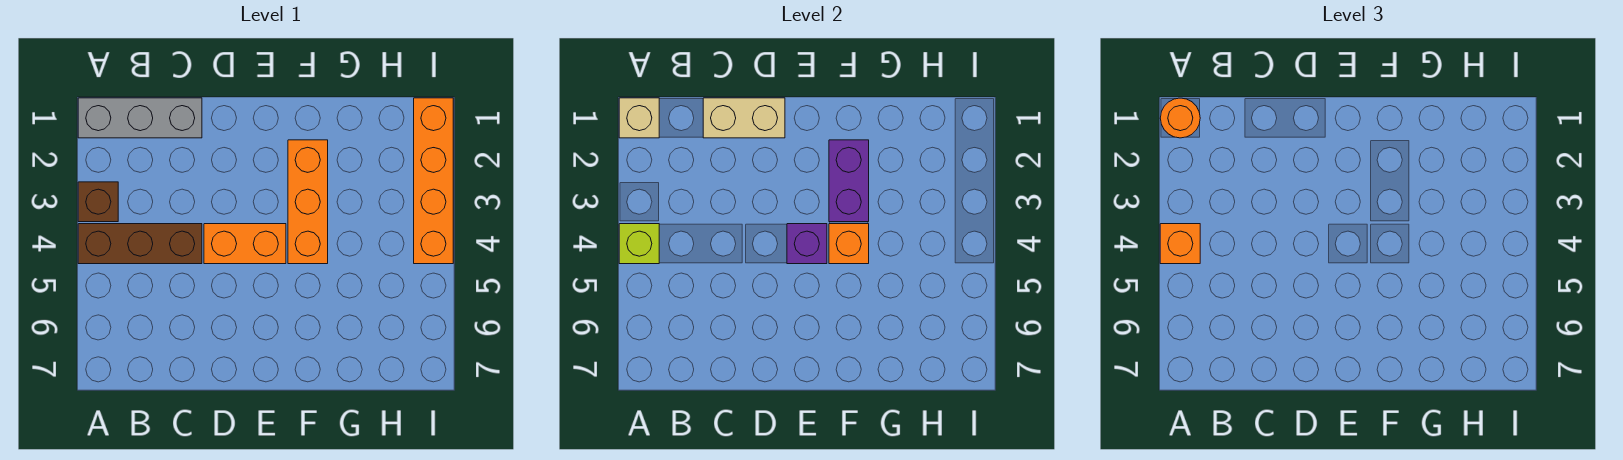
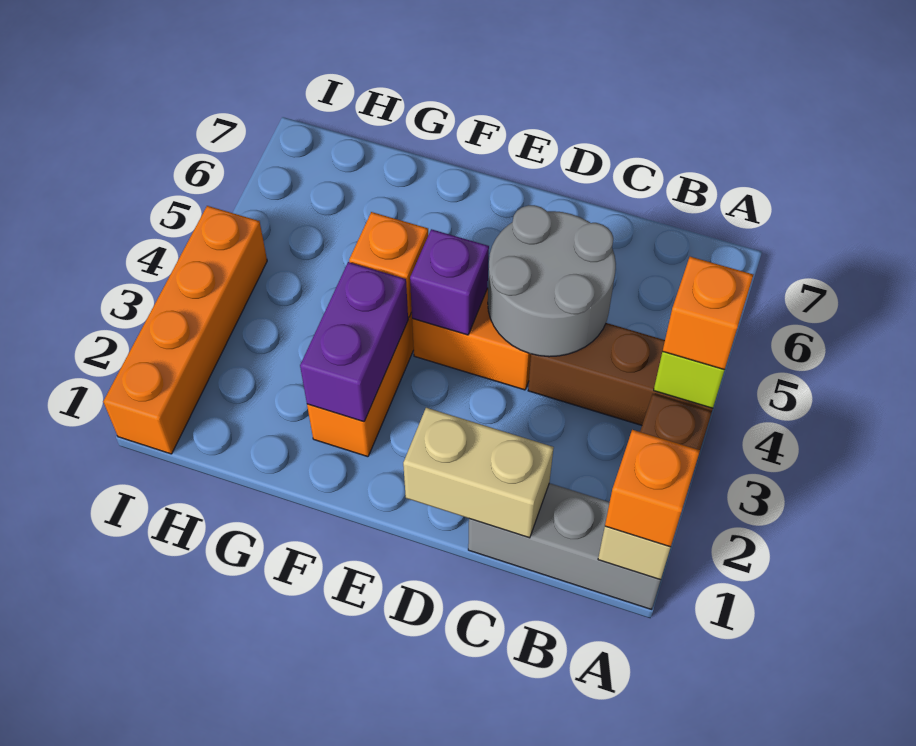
orange 1x1 round brick [1160,98,1200,138] -> orange 1x1 brick [605,430,700,547]
none -> grey 2x2 round brick [488,205,616,357]

